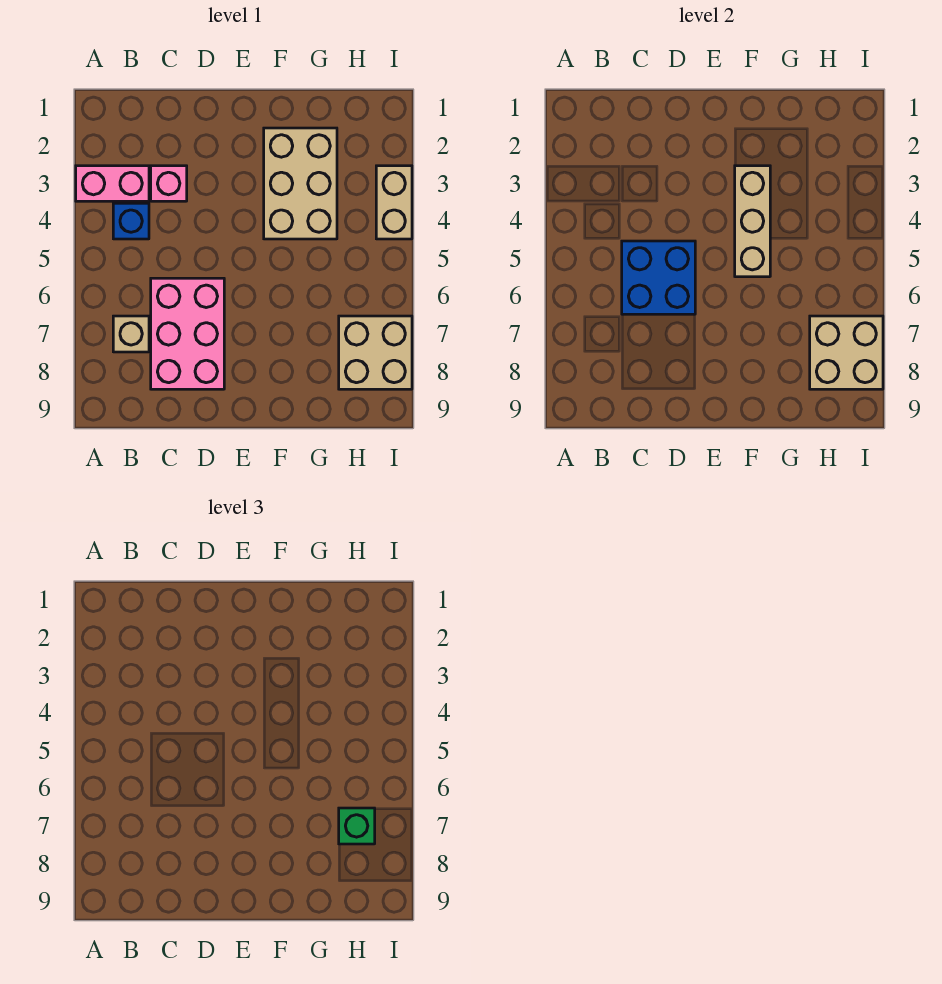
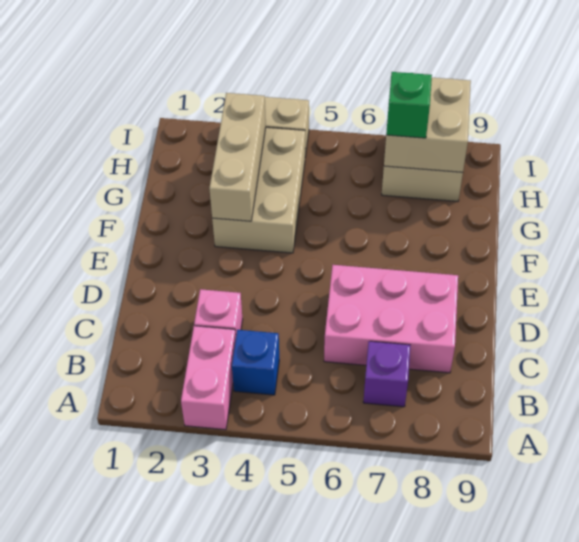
tan 1x1 brick [113,316,149,352] -> purple 1x1 brick [363,341,411,407]
blue 2x2 brick [622,241,695,314] -> none
tan 2x3 brick [264,128,337,239] -> tan 2x3 brick turned to [212,127,305,253]
tan 1x3 brick [735,166,770,277] -> tan 1x3 brick turned to [209,93,266,221]

